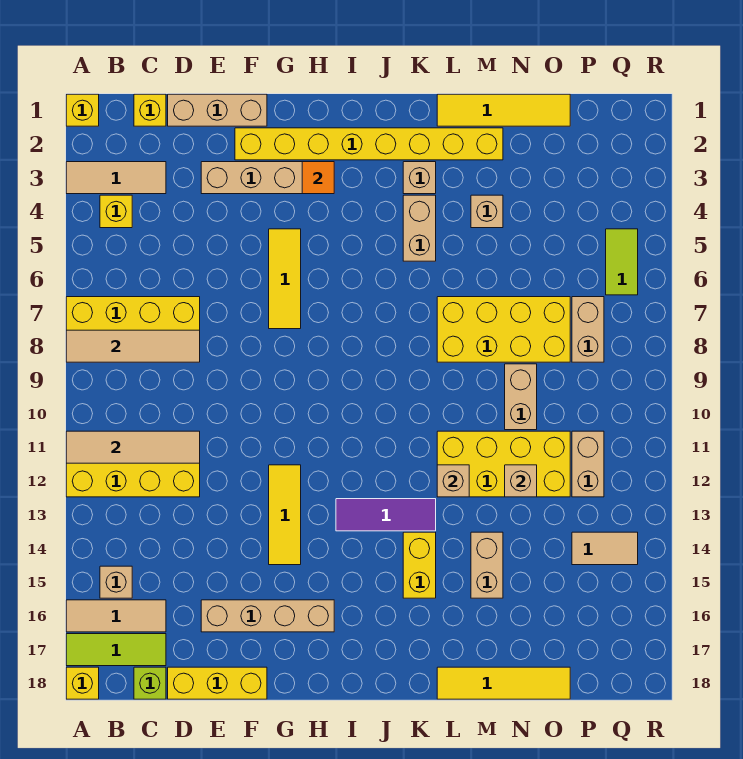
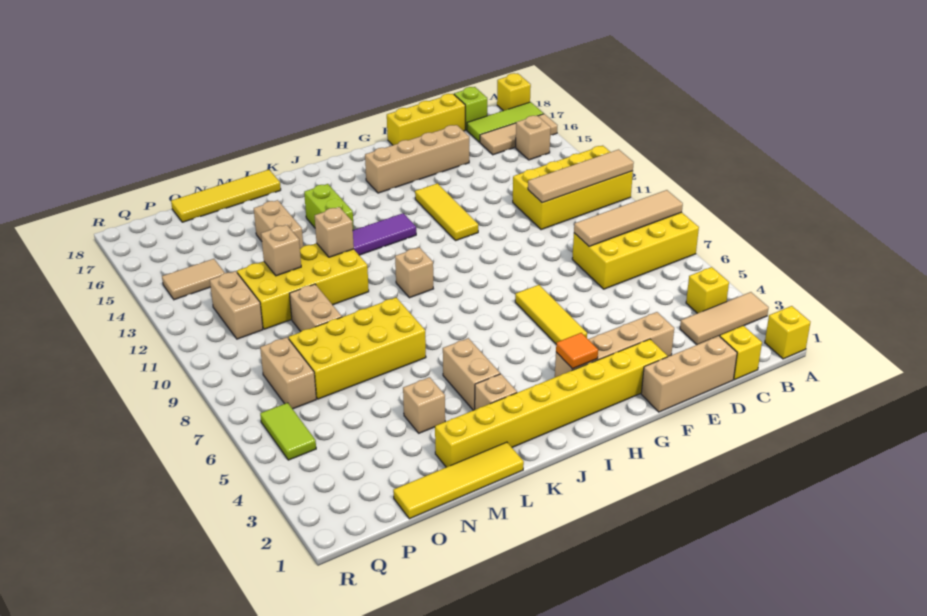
none -> tan 1x1 brick [395,247,433,298]
yellow 1x2 brick [403,532,436,598] -> lime 1x2 brick [304,184,354,230]

